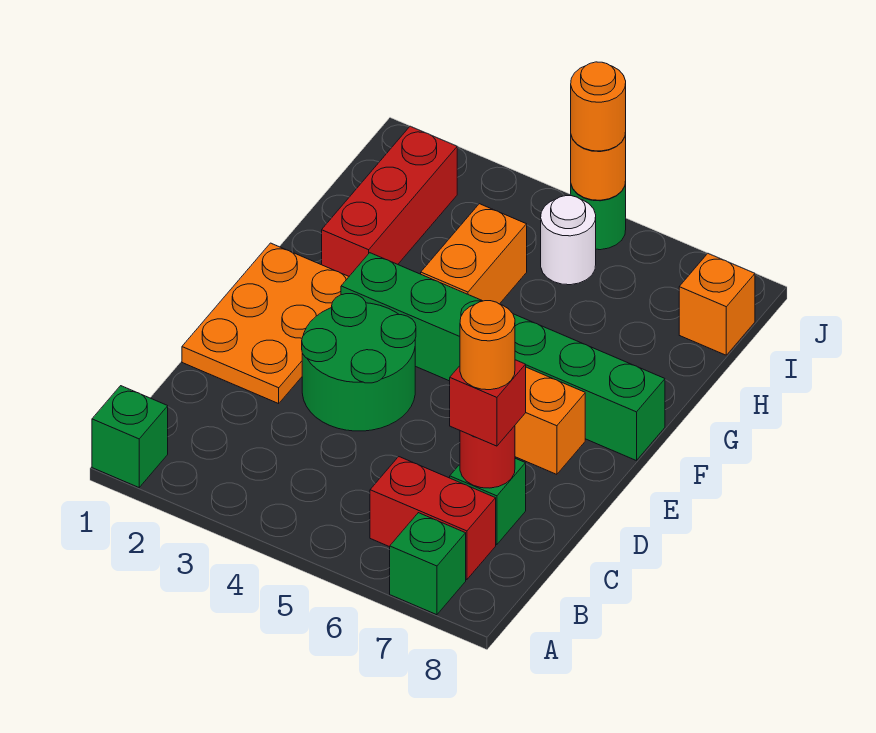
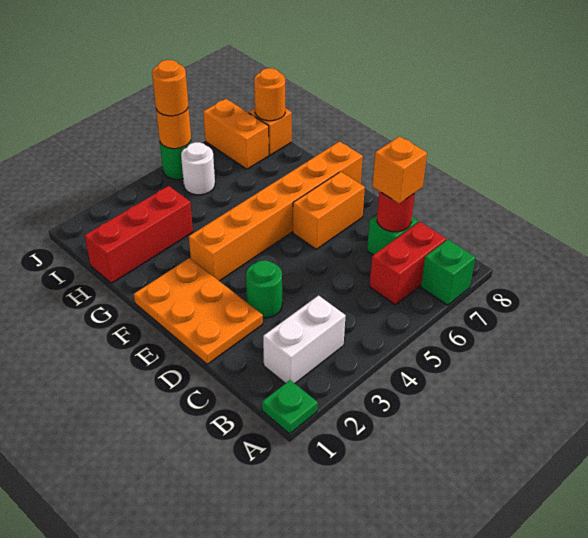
green 1x1 brick [92,386,168,487] -> green 1x1 plate [262,380,318,434]
none -> white 1x2 brick [263,296,346,383]
red 1x1 brick [450,360,526,446] -> orange 1x1 brick [372,136,427,203]
orange 1x1 round brick [460,301,515,390] -> orange 1x1 round brick moved to [254,68,285,121]
green 2x2 round brick [302,294,416,431] -> green 1x1 round brick [246,261,282,318]
green 1x6 brick [341,253,665,461] -> orange 1x6 brick [189,141,363,281]
red 1x3 brick [322,126,457,276] -> red 1x3 brick turned to [85,186,193,283]
orange 1x2 brick [421,204,527,304] -> orange 1x2 brick moved to [203,99,269,169]

